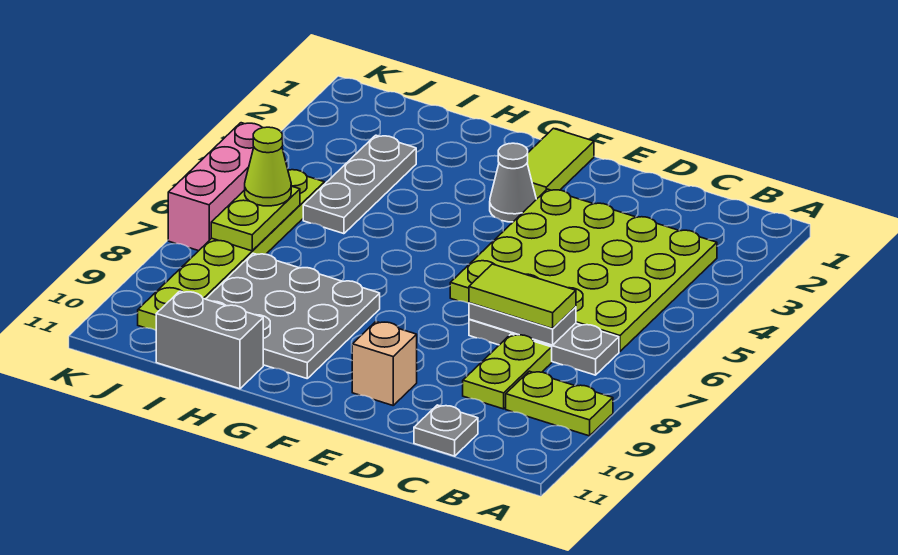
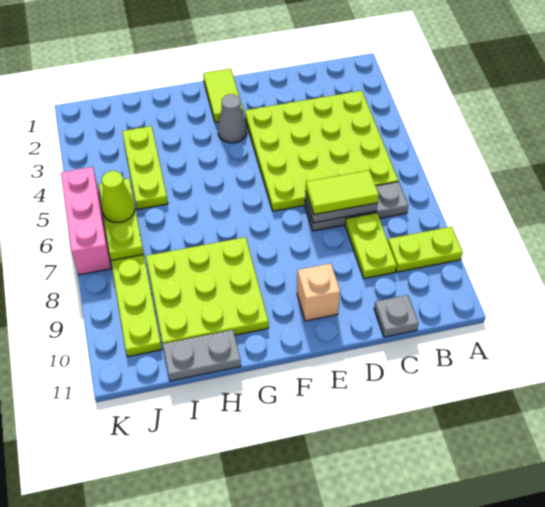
grey 3x3 plate [206,253,380,378] -> lime 3x3 plate [146,237,269,344]
grey 1x2 brick [156,291,263,389] -> grey 1x2 plate [163,330,241,381]
grey 1x3 plate [303,135,416,234] -> lime 1x3 plate [122,126,168,210]

